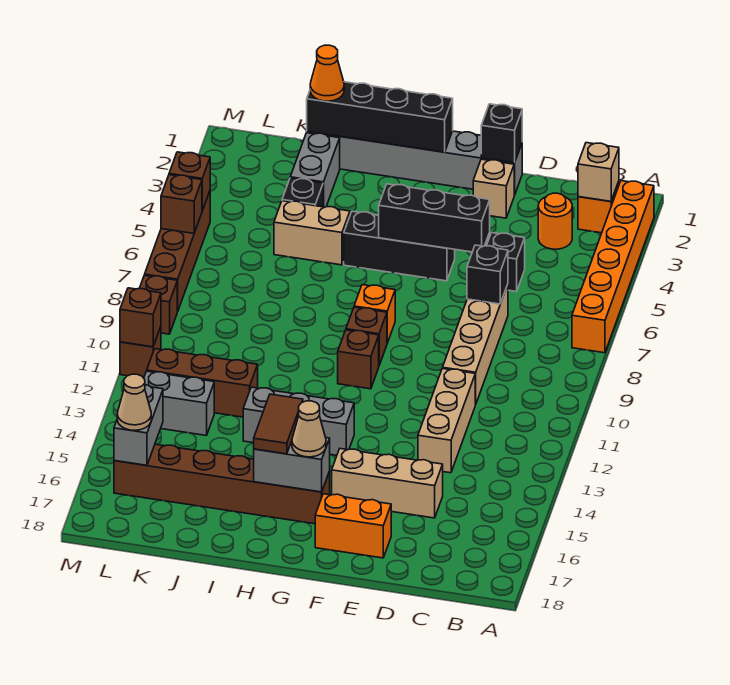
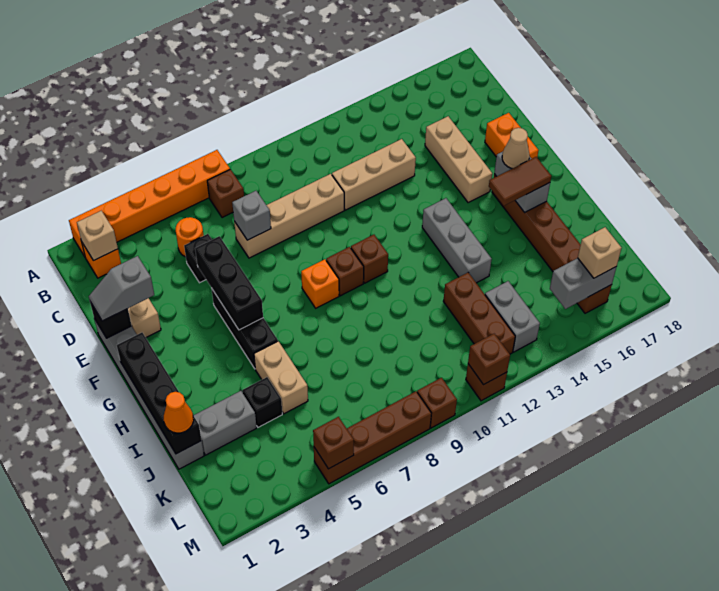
orange 1x1 round brick [538,193,572,249] -> orange 1x1 round brick moved to [176,217,204,257]
black 1x1 brick [467,245,508,304] -> grey 1x1 brick [232,191,271,240]
none -> grey 1x2 slope [89,256,154,321]
tan 1x1 cone [117,374,151,430] -> tan 1x1 brick [578,227,622,278]
brown 1x1 brick [161,175,202,234] -> brown 1x1 brick moved to [207,169,244,218]

